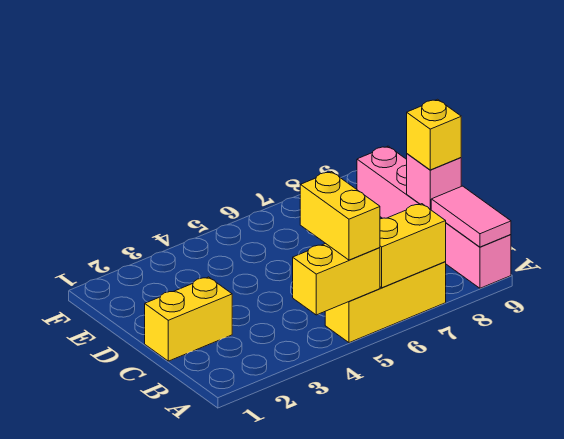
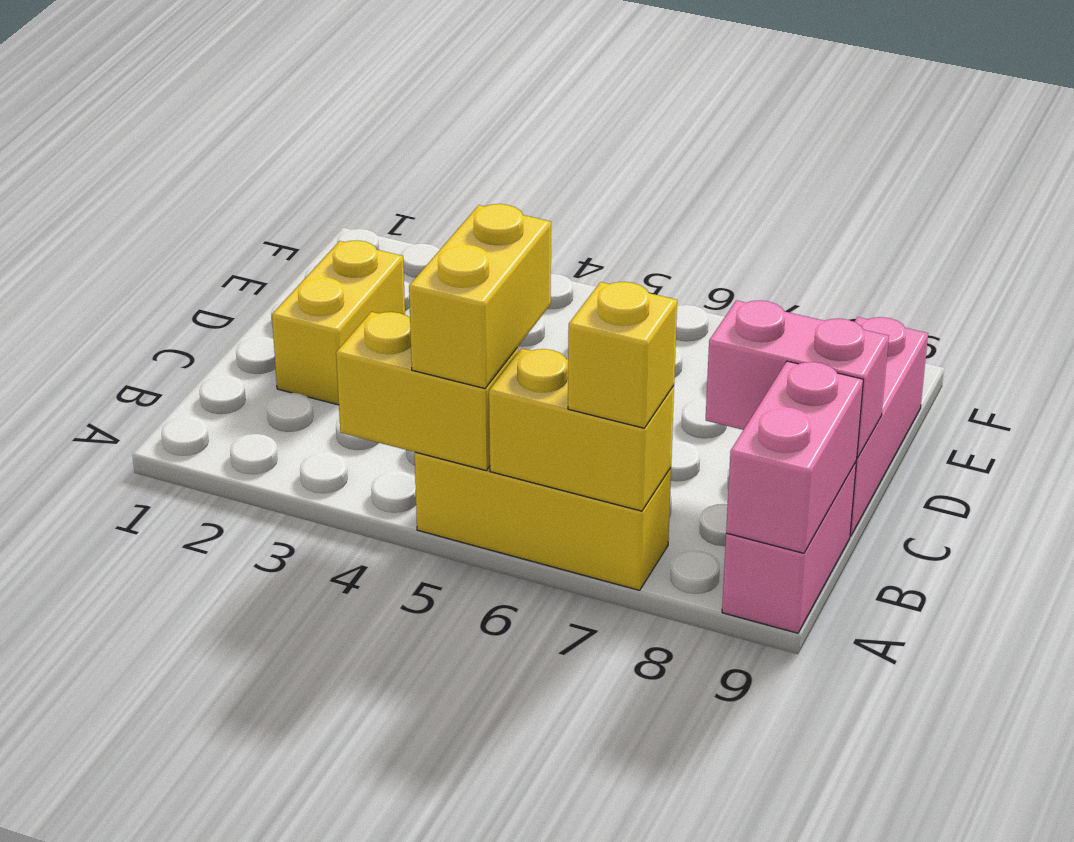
pink 1x2 tile [431,186,511,247] -> pink 1x2 brick [726,361,863,553]
yellow 1x2 brick [145,277,232,361] -> yellow 1x2 brick turned to [272,240,405,405]
pink 1x1 brick [407,154,461,210] -> pink 1x2 brick [706,300,889,458]
yellow 1x1 brick [407,99,461,170] -> yellow 1x1 brick moved to [568,282,677,428]

